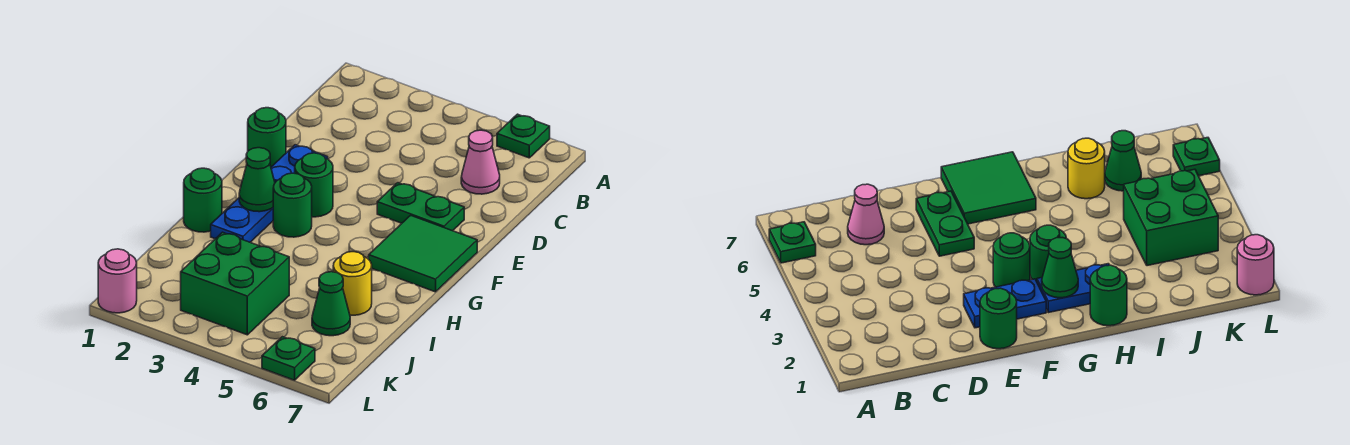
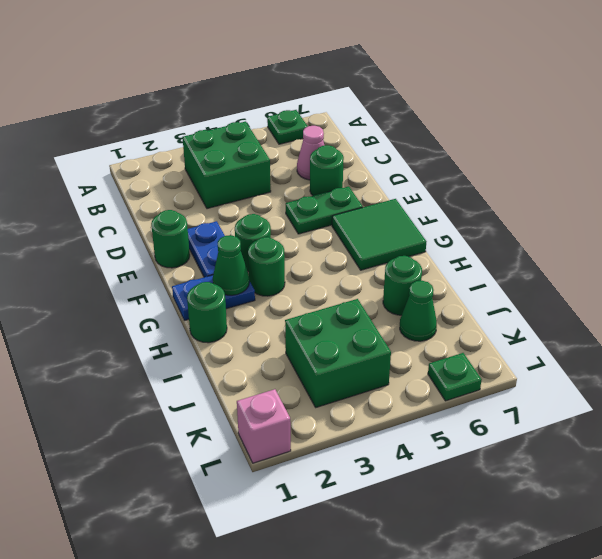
none -> green 2x2 brick [183,121,271,209]
none -> green 1x1 round brick [310,145,344,196]
blue 1x2 plate [211,198,273,242] -> blue 1x2 plate turned to [172,275,255,320]
yellow 1x1 round brick [333,252,372,315] -> green 1x1 round brick [383,256,422,315]
pink 1x1 round brick [98,249,137,313] -> pink 1x1 brick [237,389,291,463]

